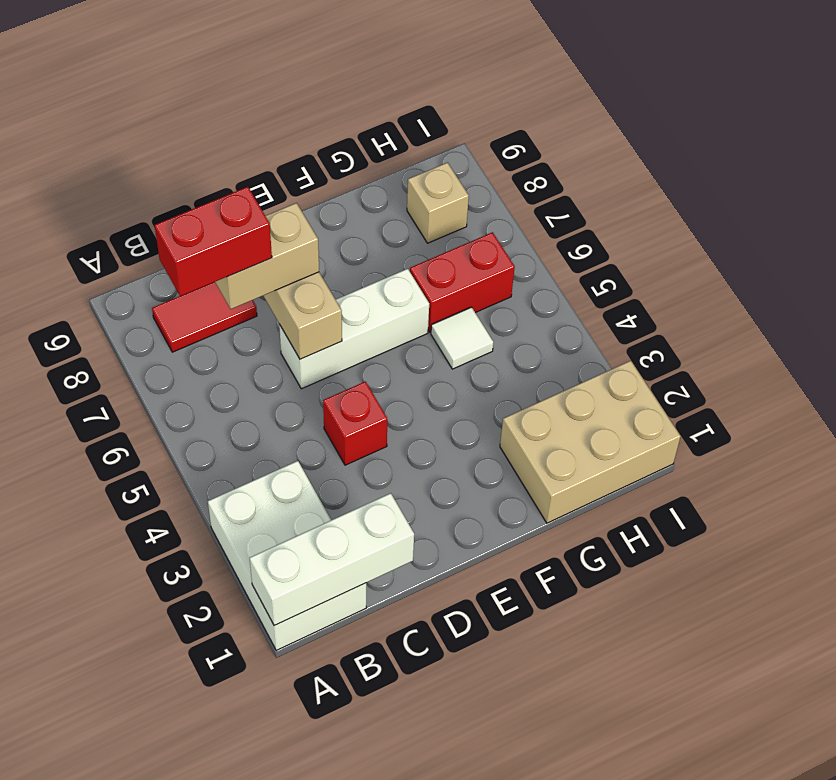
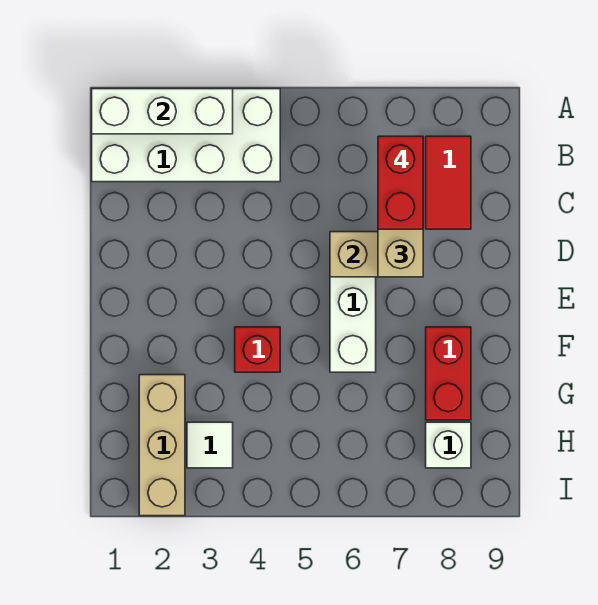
white 2x3 brick [208,461,366,650] -> white 2x4 brick [92,89,280,182]
white 1x3 brick [250,493,414,626] -> white 1x3 brick turned to [92,89,233,134]
red 1x1 brick [323,382,387,465] -> red 1x1 brick moved to [235,327,280,372]
tan 2x3 brick [500,361,681,523] -> tan 1x3 brick [139,375,185,516]
white 1x1 tile [431,307,493,369] -> white 1x1 tile moved to [187,422,233,468]
red 1x2 brick [410,232,515,332] -> red 1x2 brick moved to [426,327,471,420]
tan 1x1 brick [407,163,469,243] -> white 1x1 brick [426,422,471,468]

